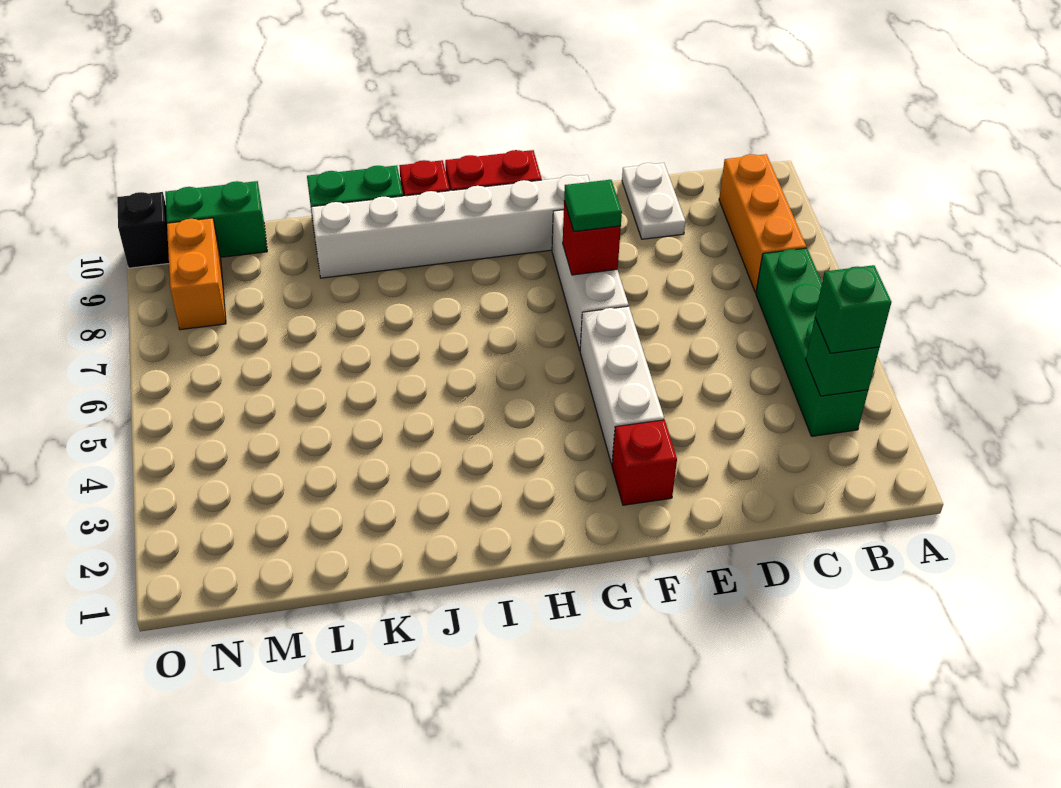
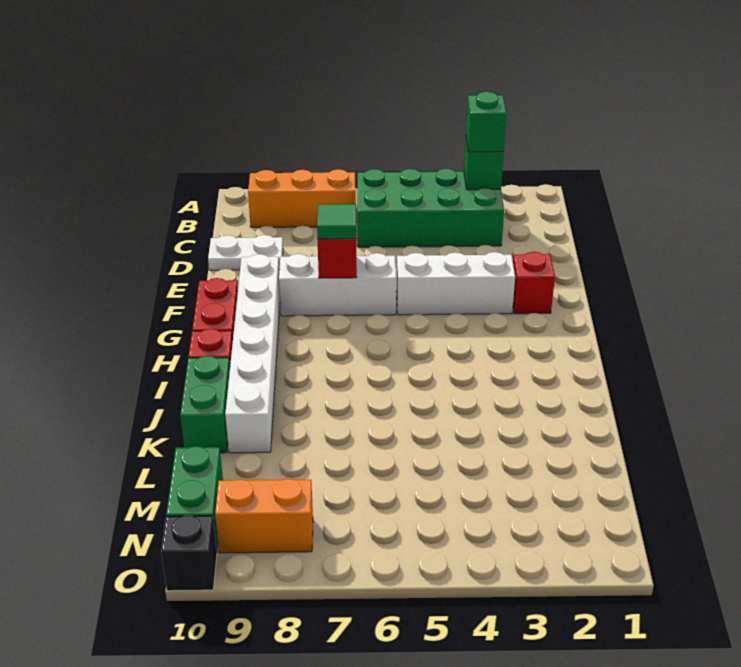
green 1x4 brick [756,248,868,436] -> green 2x4 brick [357,168,504,247]

